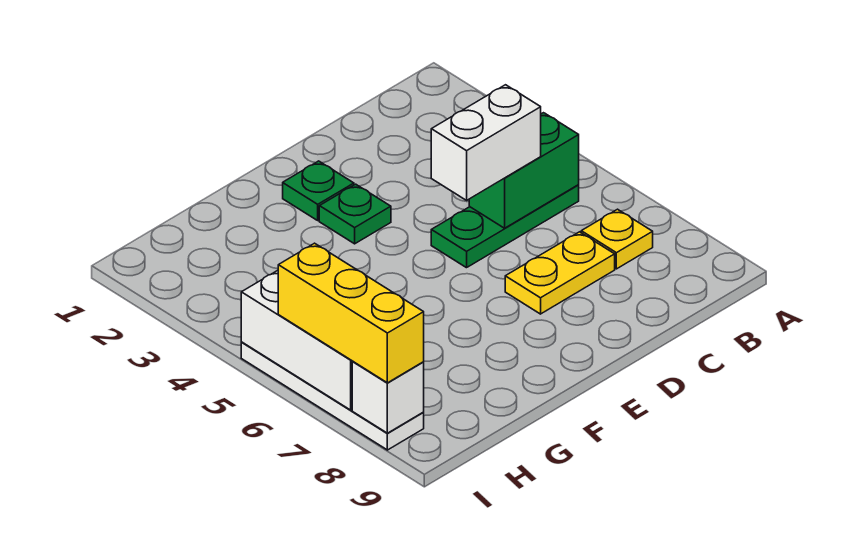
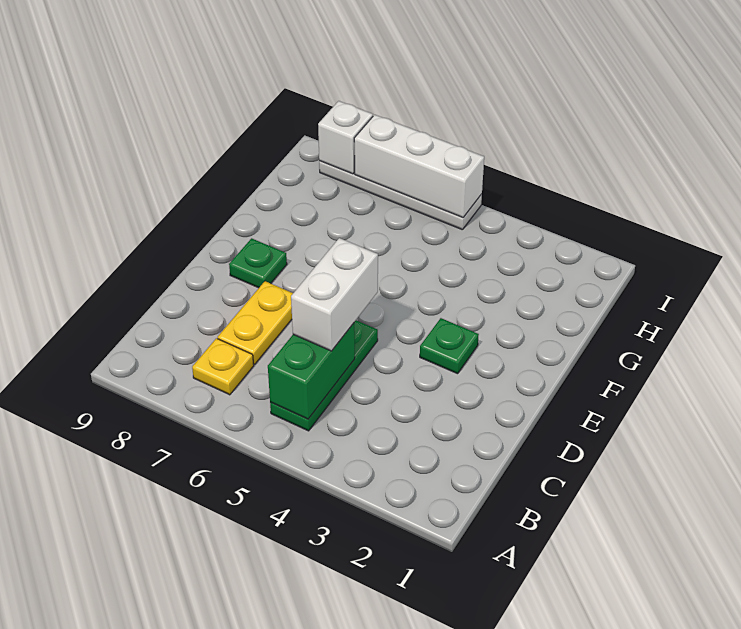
green 1x1 plate [283,161,354,220] -> green 1x1 plate moved to [229,238,287,288]
yellow 1x3 brick [278,243,424,383] -> none

